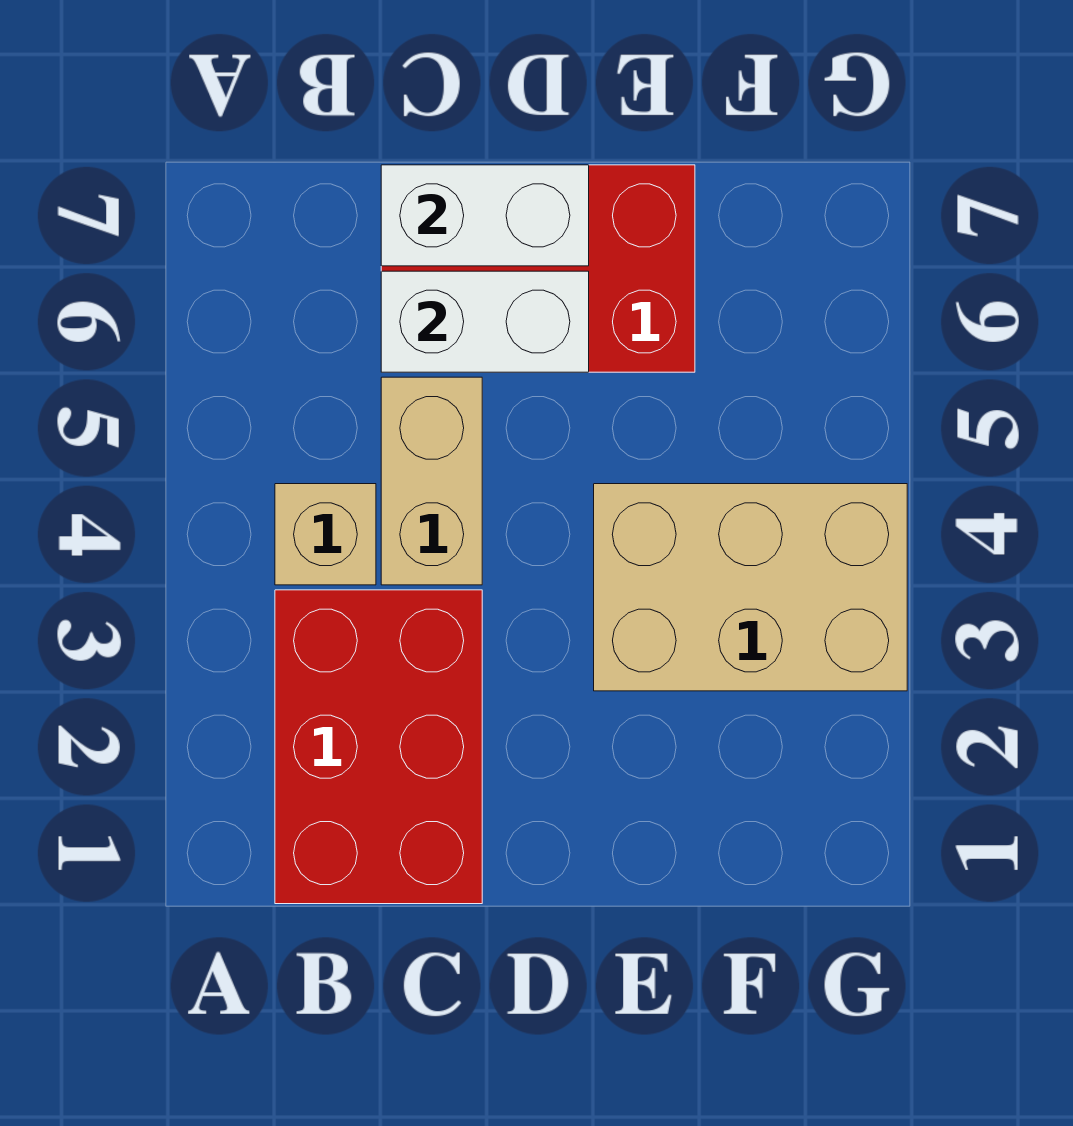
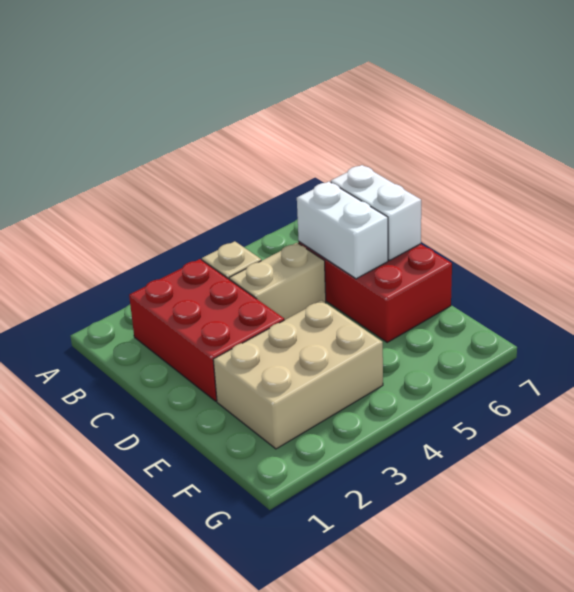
red 2x3 brick [275,590,482,904] -> red 2x3 brick turned to [129,259,284,401]
tan 2x3 brick [594,484,907,691] -> tan 2x3 brick turned to [213,300,383,449]

